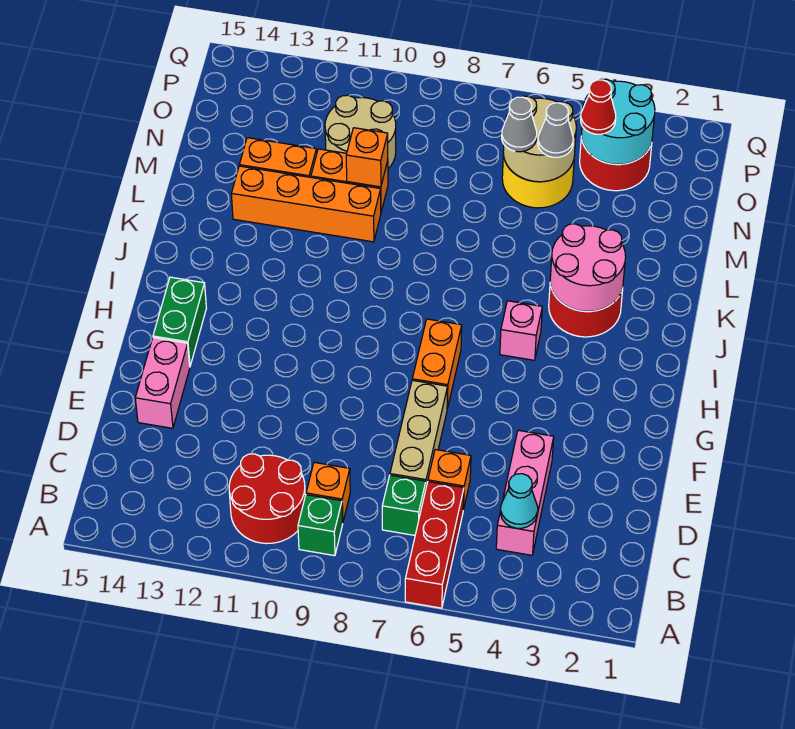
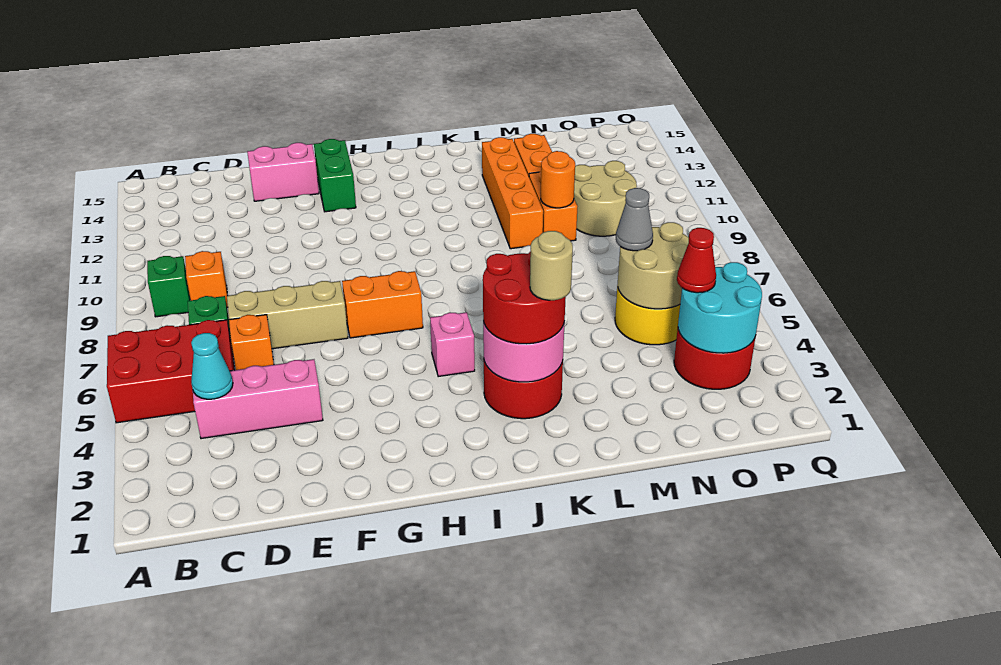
red 1x3 brick [405,482,464,608] -> red 2x3 brick [107,320,235,423]
red 2x2 round brick [229,454,305,544] -> red 2x2 round brick moved to [483,251,566,344]
green 1x2 brick [153,277,206,366] -> green 1x2 brick turned to [314,139,356,212]
none -> tan 1x1 round brick [530,231,573,300]
orange 1x1 brick [346,128,388,187] -> orange 1x1 round brick [541,151,575,208]
grey 1x1 cone [538,103,573,157] -> none

